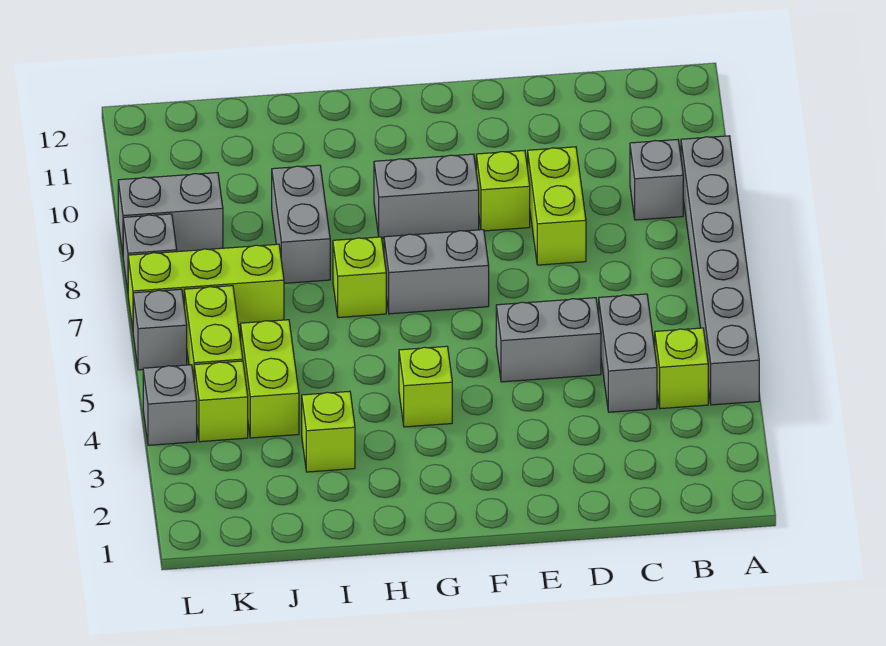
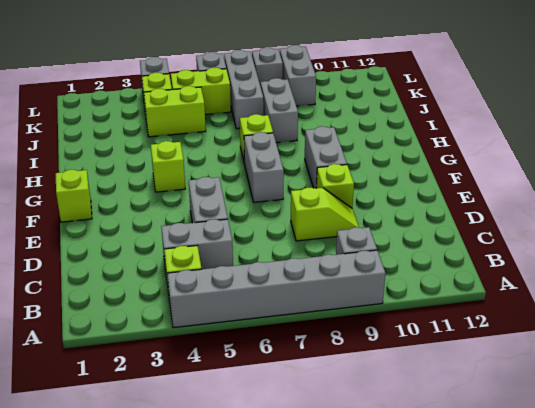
lime 1x2 brick [528,147,586,265] -> lime 1x2 slope [291,188,359,241]
lime 1x1 brick [302,391,355,472] -> lime 1x1 brick moved to [56,170,92,222]
grey 1x2 brick [272,165,330,283] -> grey 1x2 brick turned to [261,78,298,143]
lime 1x3 brick [128,244,284,329] -> grey 1x3 brick [224,50,264,129]

